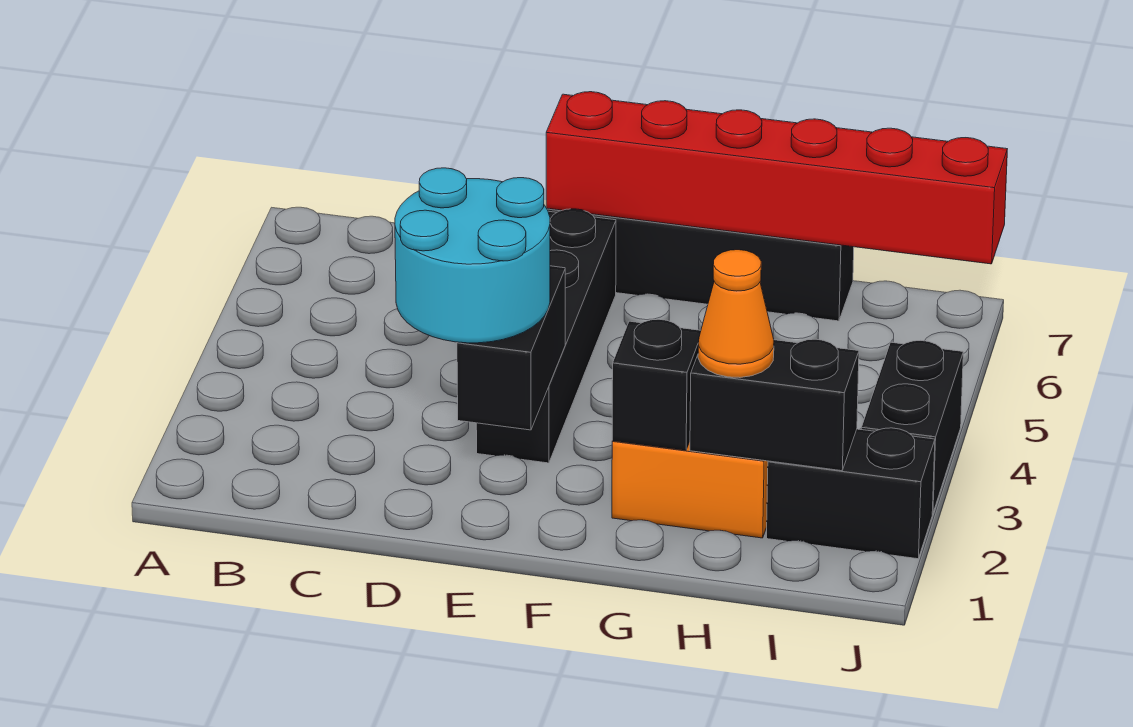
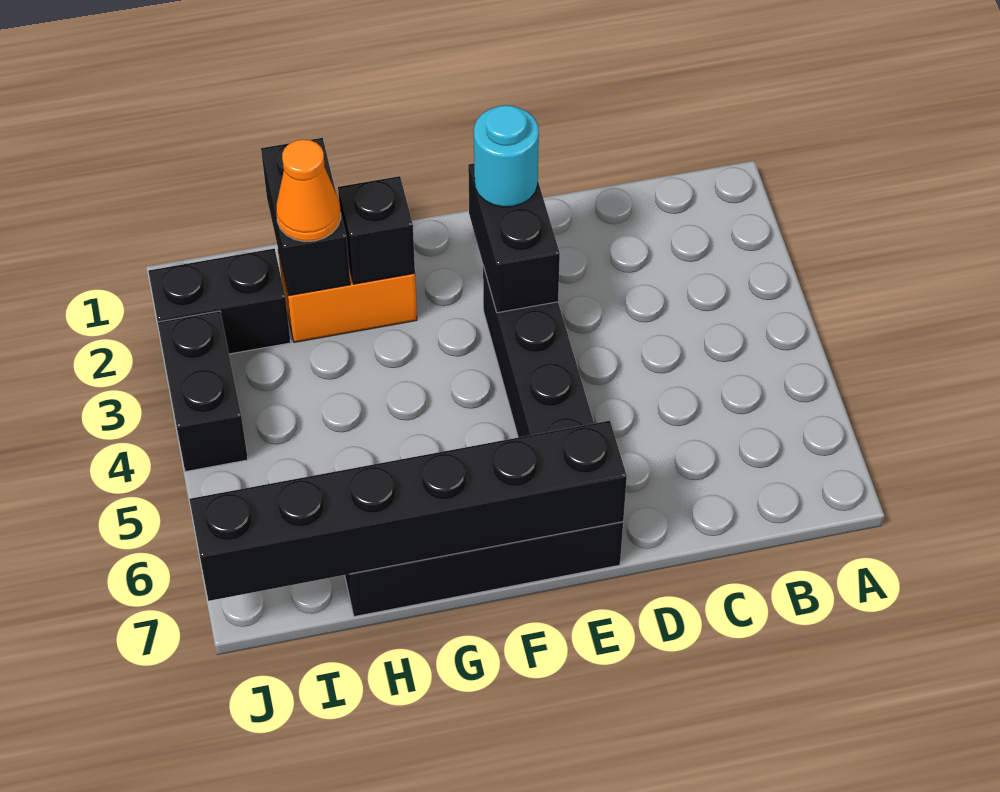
cyan 2x2 round brick [395,168,550,343] -> cyan 1x1 round brick [474,105,539,207]
red 1x6 brick [546,92,1007,264] -> black 1x6 brick [189,421,627,601]
black 1x2 brick [690,339,859,471] -> black 1x2 brick turned to [261,138,350,296]

